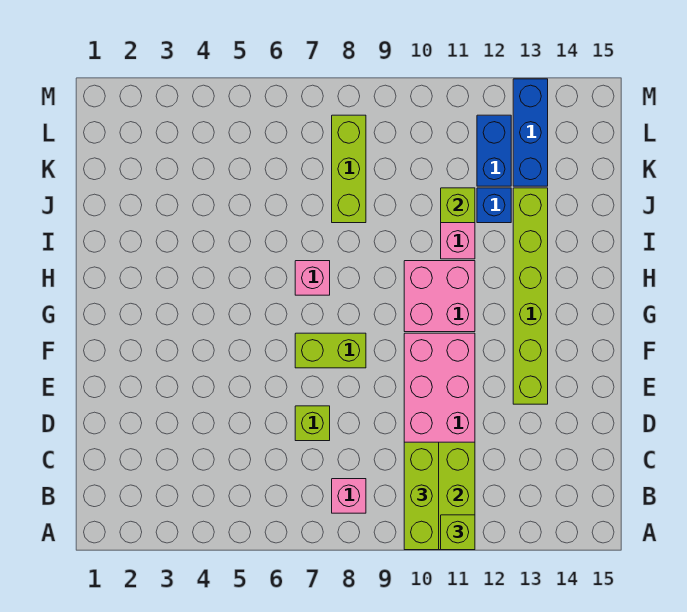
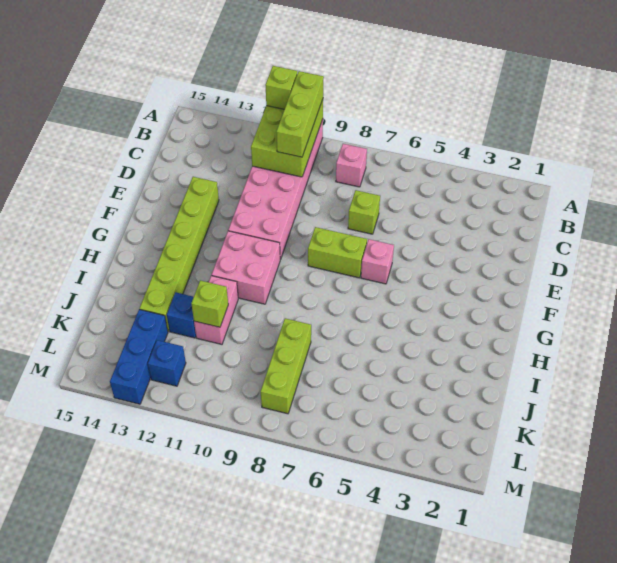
pink 1x1 brick [295,261,330,295] -> pink 1x1 brick moved to [361,239,394,284]
blue 1x2 brick [477,115,511,186] -> blue 1x1 brick [148,340,186,386]

